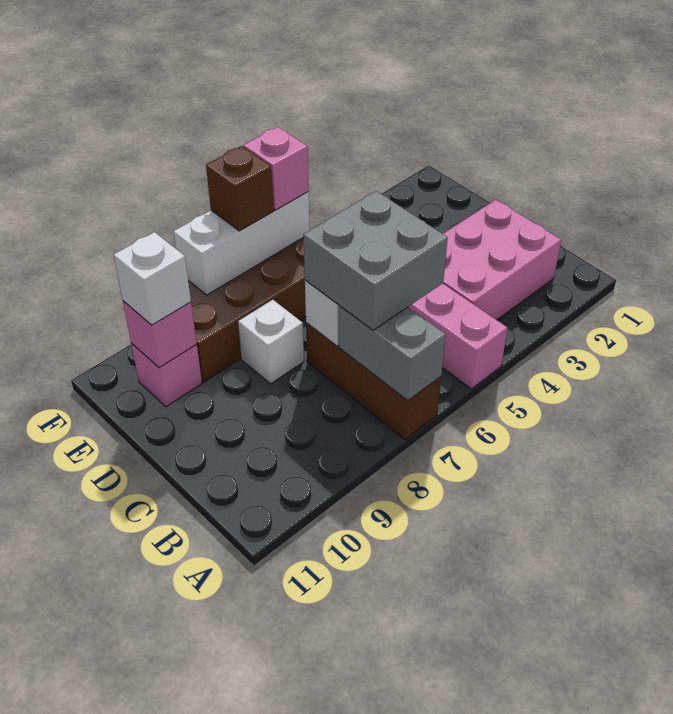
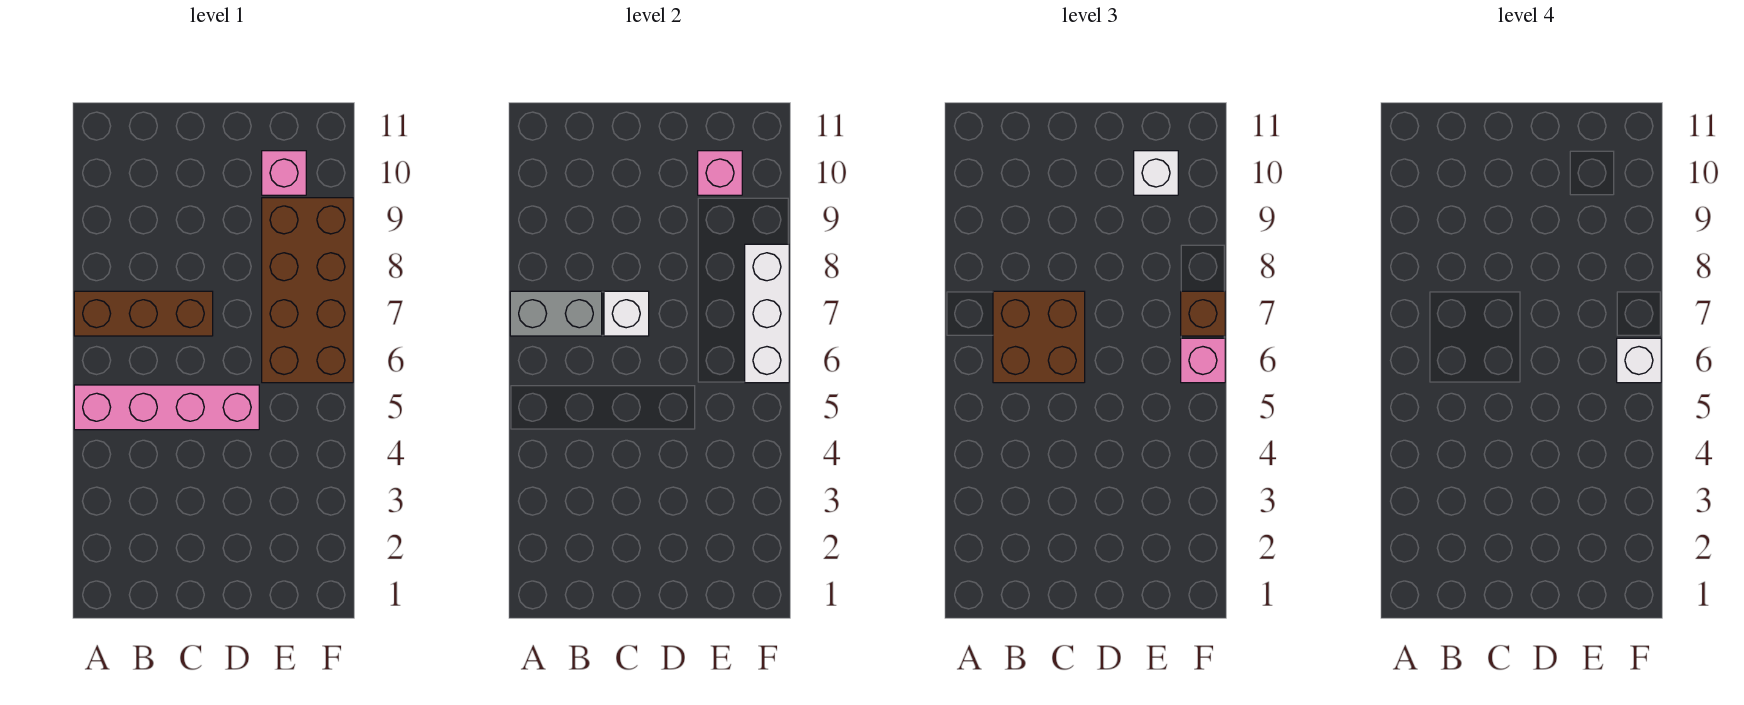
pink 2x3 brick [443,200,561,320] -> none
grey 2x2 brick [303,191,448,330] -> brown 2x2 brick [993,291,1085,383]
white 1x1 brick [238,300,304,384] -> white 1x1 brick moved to [1617,338,1661,383]

